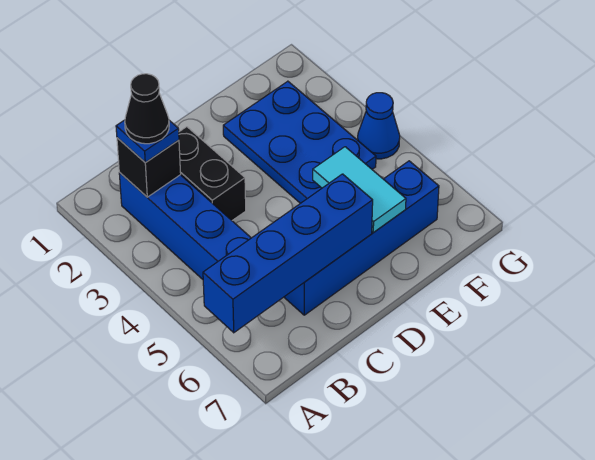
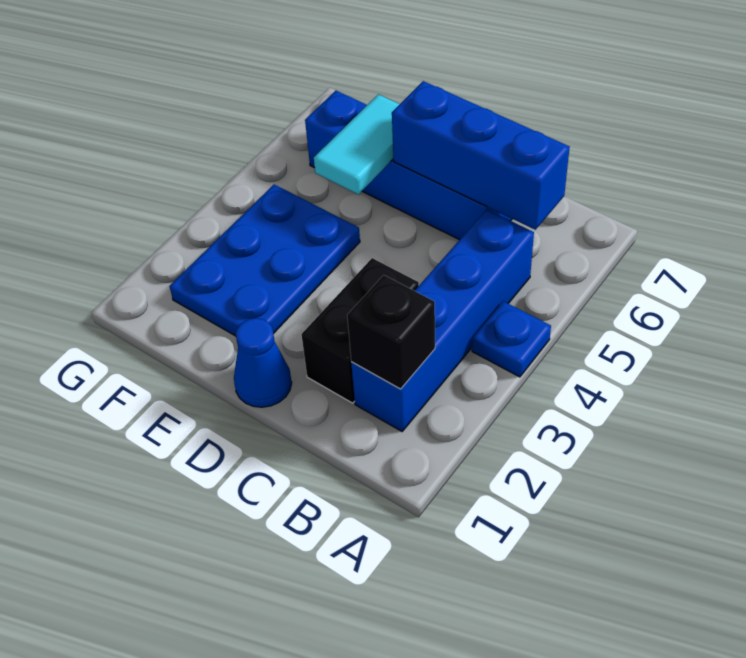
blue 1x4 brick [203,174,373,333] -> blue 1x3 brick [392,81,570,230]
blue 1x1 plate [116,120,179,163] -> blue 1x1 plate moved to [472,301,551,377]
black 1x1 cone [125,74,169,144] -> none
blue 1x1 cone [358,93,400,159] -> blue 1x1 cone moved to [234,318,292,407]

